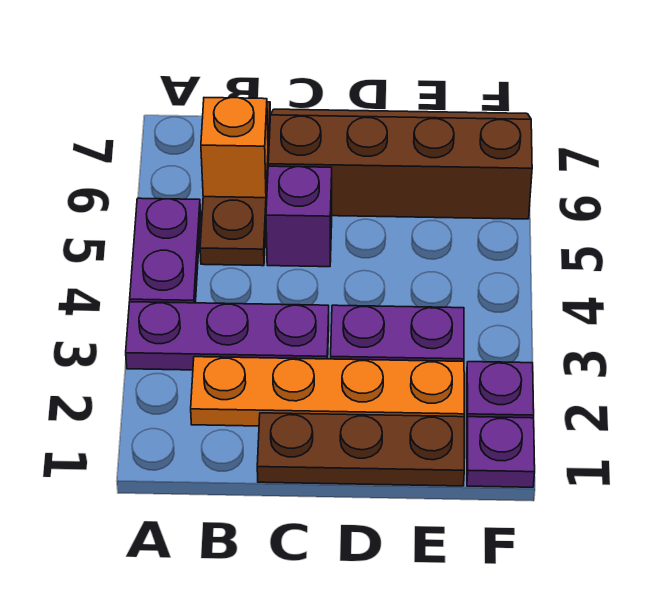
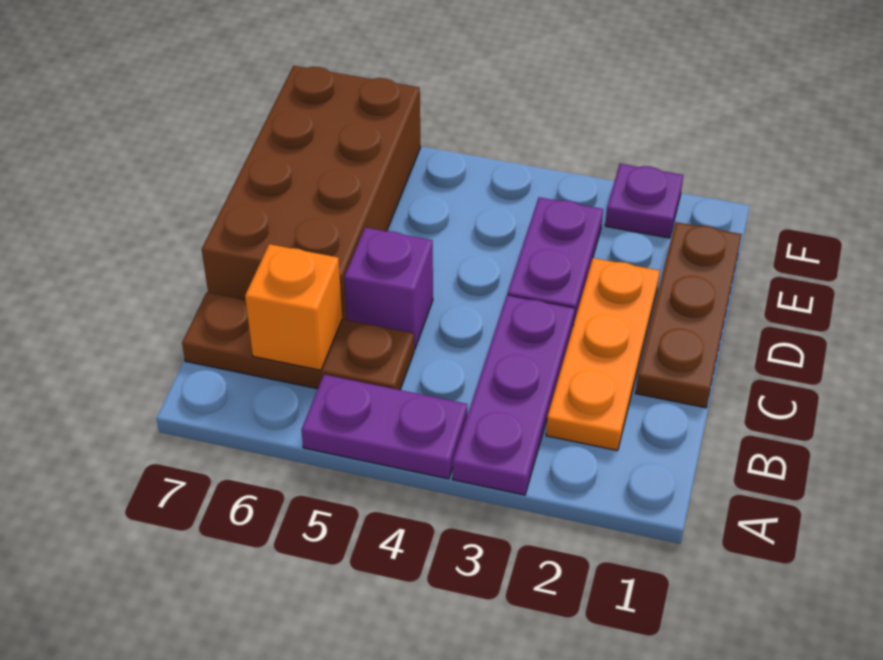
orange 1x4 plate [191,357,464,426] -> orange 1x3 plate [546,258,660,451]
brown 2x4 slope [268,109,532,219] -> brown 2x4 brick [202,66,421,320]
purple 1x1 plate [467,417,535,487] -> none

